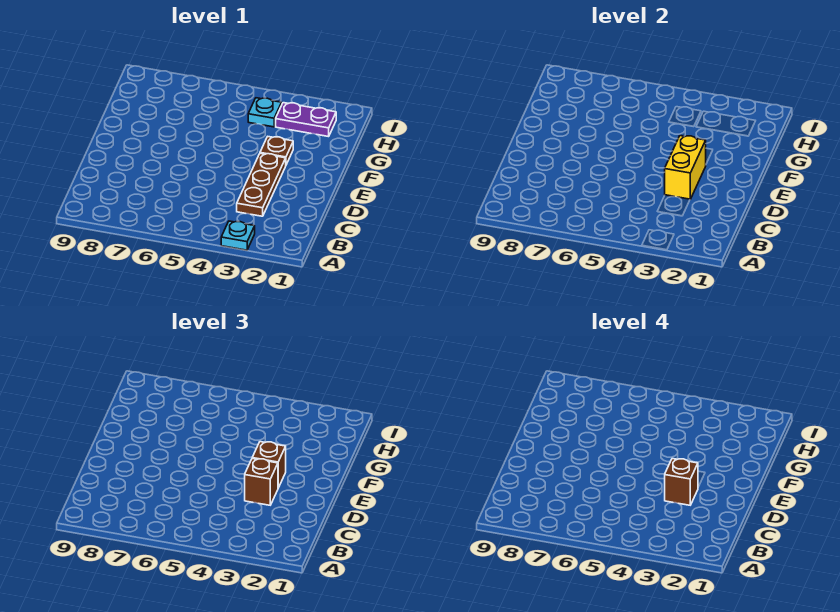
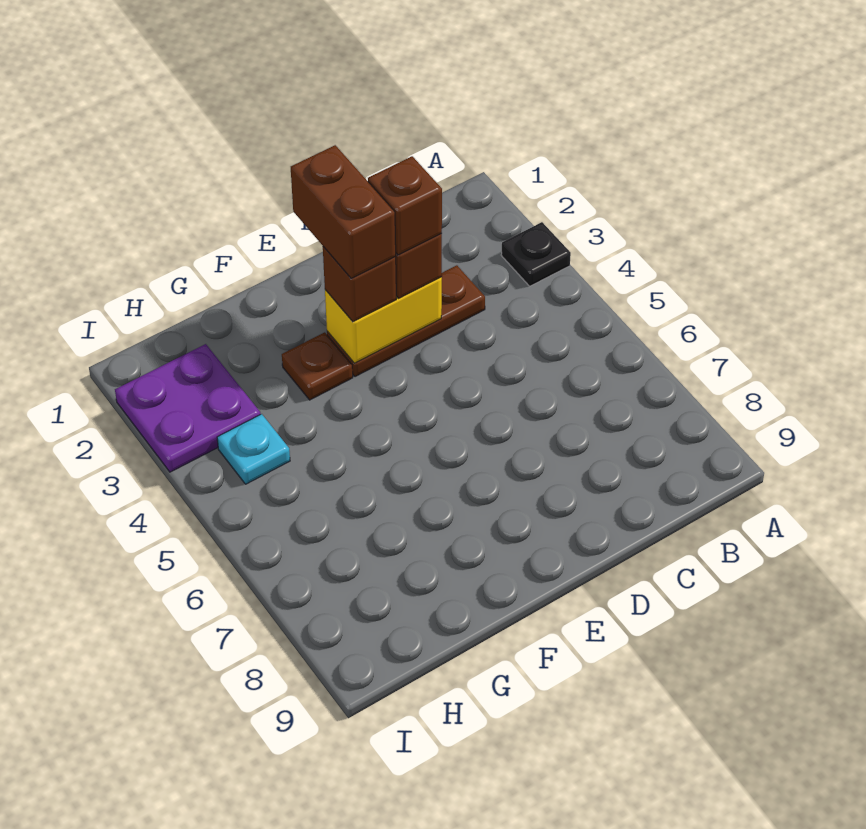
cyan 1x1 plate [221,221,255,250] -> black 1x1 plate [501,222,571,286]
none -> brown 1x2 brick [291,145,396,279]
purple 1x2 plate [276,103,336,137] -> purple 2x2 plate [115,344,261,472]

